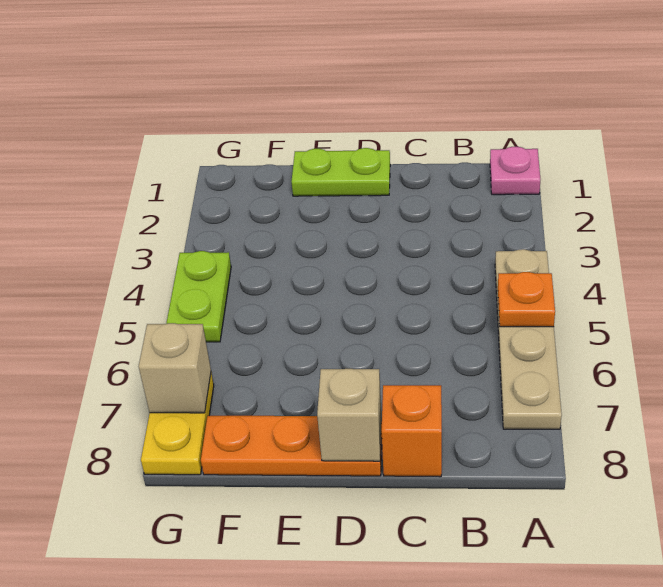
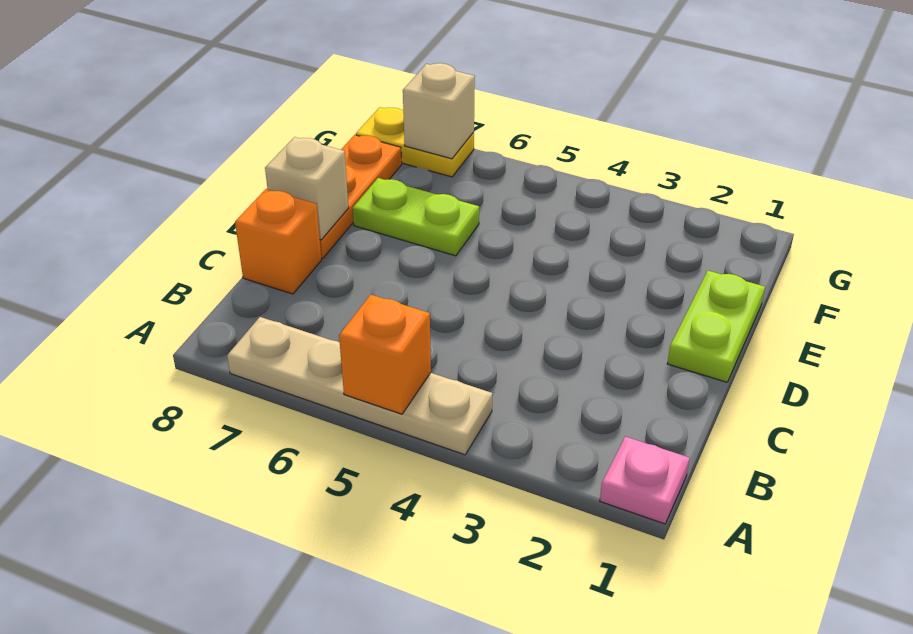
orange 1x1 plate [498,272,555,327] -> orange 1x1 brick [339,294,431,414]
lime 1x2 plate [166,251,231,342] -> lime 1x2 plate moved to [352,178,479,256]

